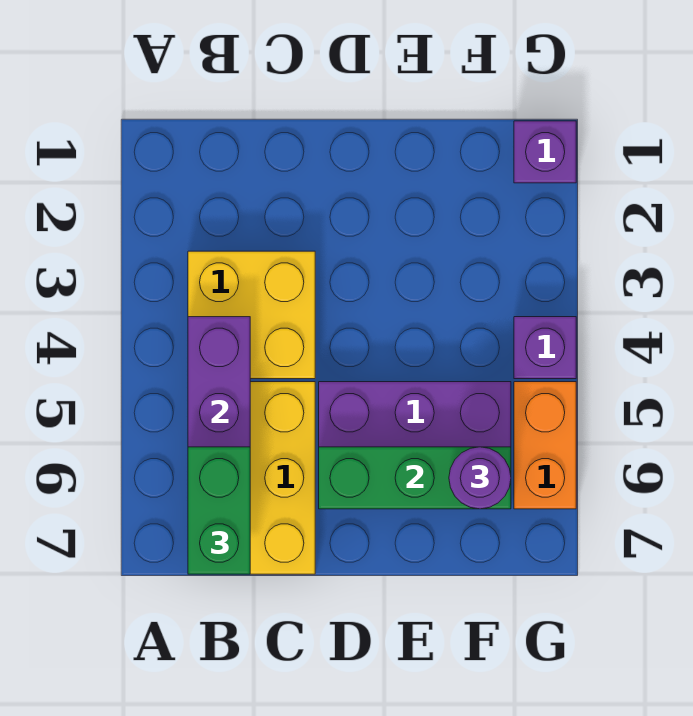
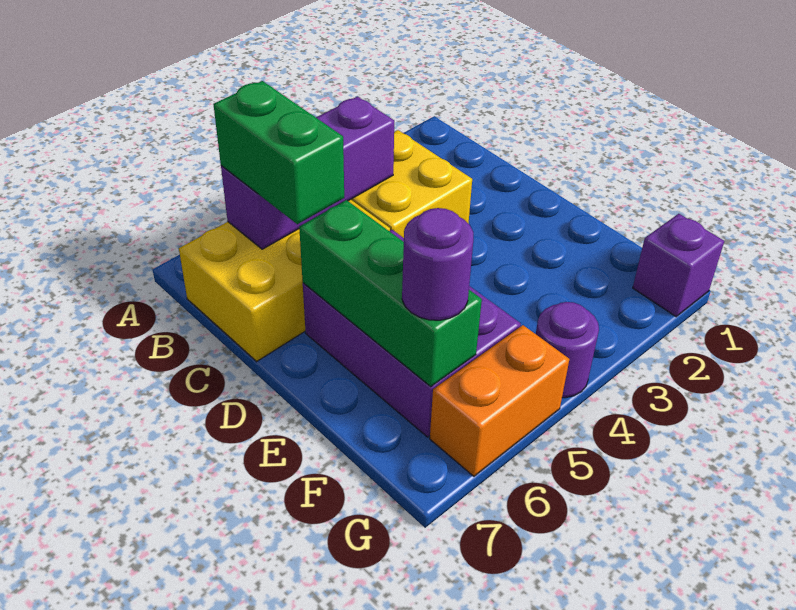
green 1x2 brick [188,447,250,574] -> green 1x2 brick turned to [213,81,344,224]
purple 1x1 brick [514,317,576,379] -> purple 1x1 round brick [536,302,599,398]

